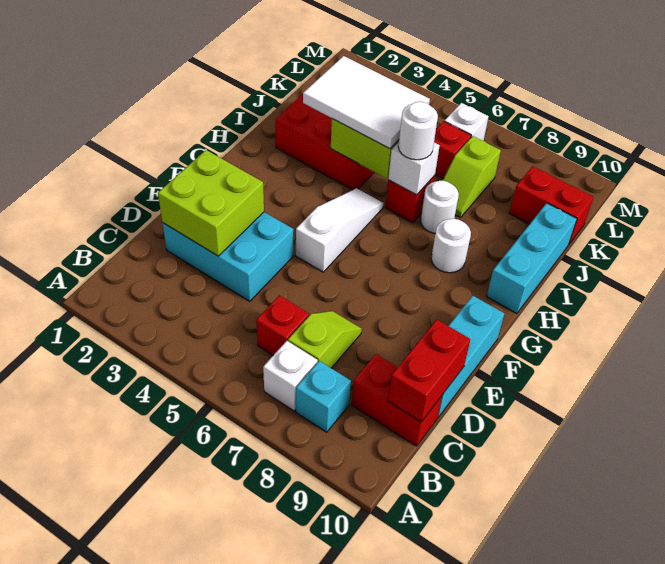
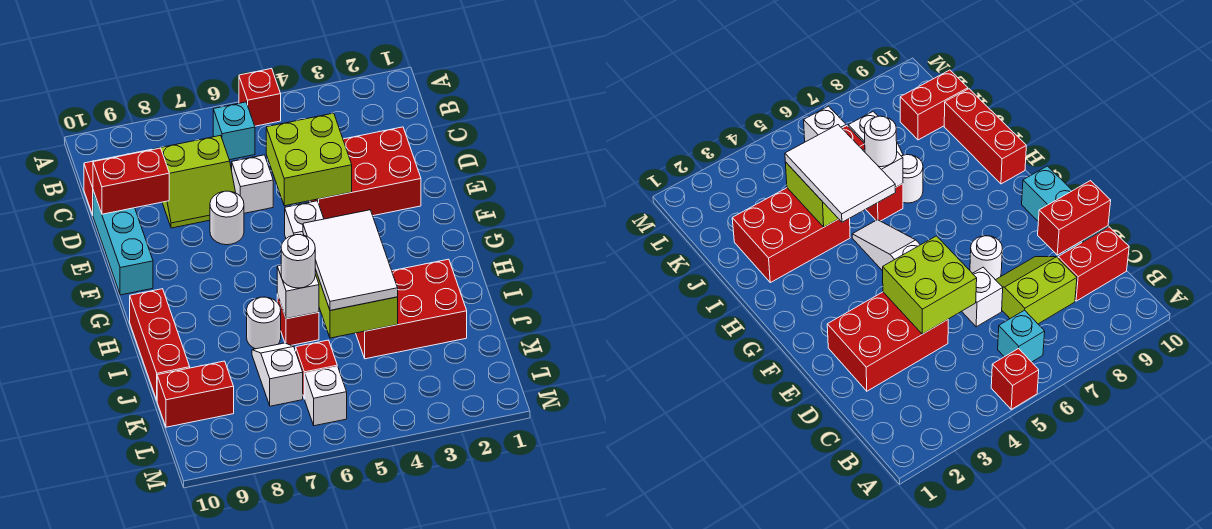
white 1x1 brick [263,341,318,411] -> white 1x1 brick moved to [232,155,273,213]
cyan 1x1 brick [296,361,351,432] -> cyan 1x1 brick moved to [213,102,255,160]
red 1x1 brick [256,295,309,355] -> red 1x1 brick moved to [239,69,281,126]
lime 1x2 slope [288,311,362,368] -> lime 2x2 slope [153,135,236,228]
red 1x2 brick [388,320,471,422] -> red 1x2 brick turned to [93,148,169,214]
cyan 2x3 brick [163,212,293,301] -> red 2x3 brick [310,127,421,219]
lime 2x2 brick [158,150,264,256] -> lime 2x2 brick moved to [266,113,352,206]
white 1x1 round brick [431,219,471,273] -> white 1x1 round brick moved to [210,191,244,245]
cyan 1x3 brick [487,203,577,313] -> red 1x3 brick [130,289,190,400]
white 2x3 tile [303,56,430,149] -> white 2x3 tile turned to [303,210,398,310]
lime 1x2 slope [443,136,501,218] -> white 1x2 slope [252,343,303,406]

